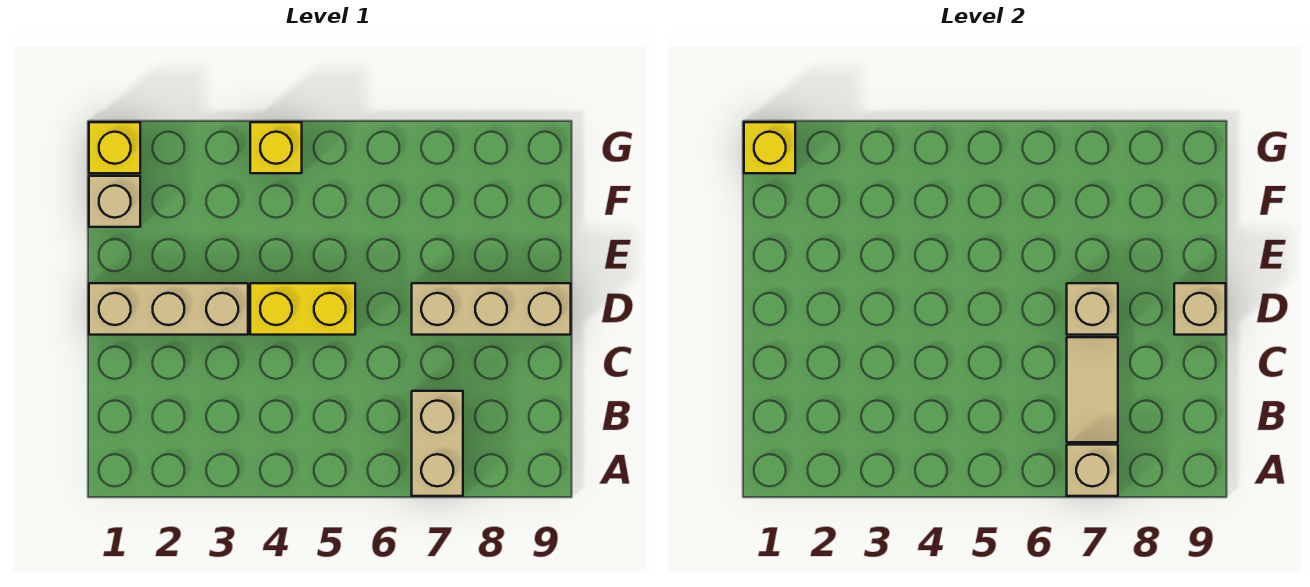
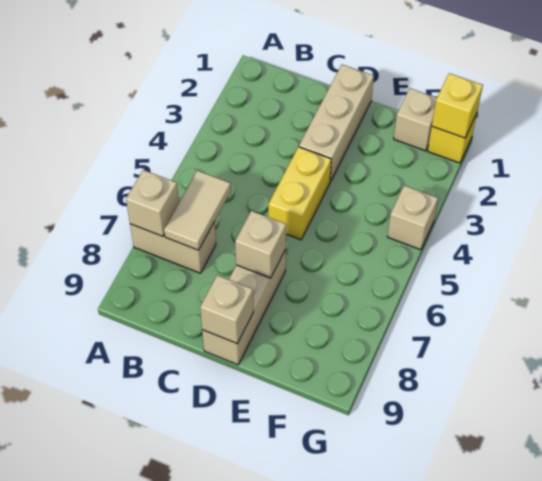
tan 1x2 tile [1067,337,1118,442] -> tan 1x2 tile turned to [164,171,231,250]
yellow 1x1 brick [250,122,302,173] -> tan 1x1 brick [387,186,438,250]

